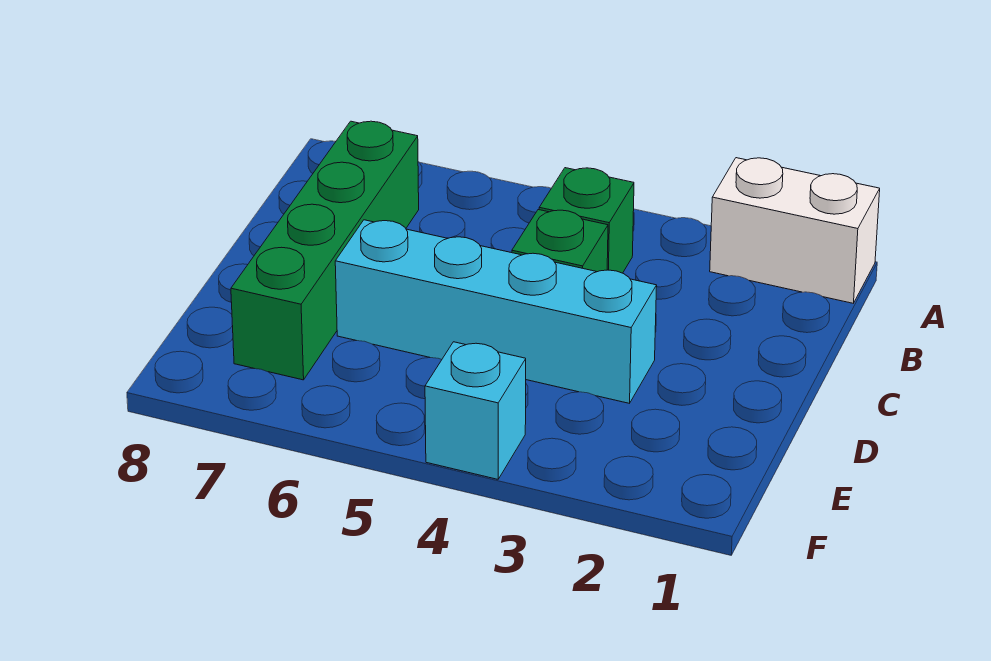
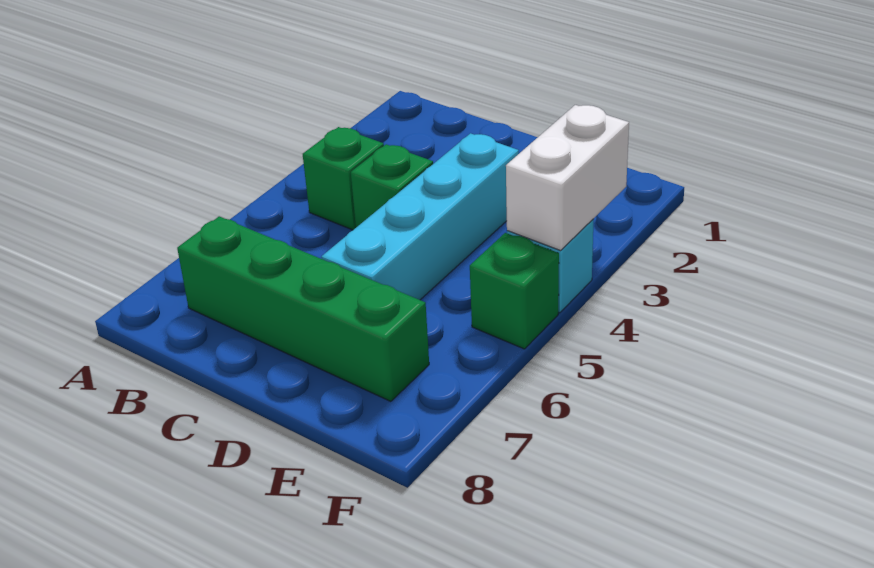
white 1x2 brick [710,158,880,303] -> white 1x2 brick moved to [506,105,629,251]
none -> green 1x1 brick [470,233,559,349]

